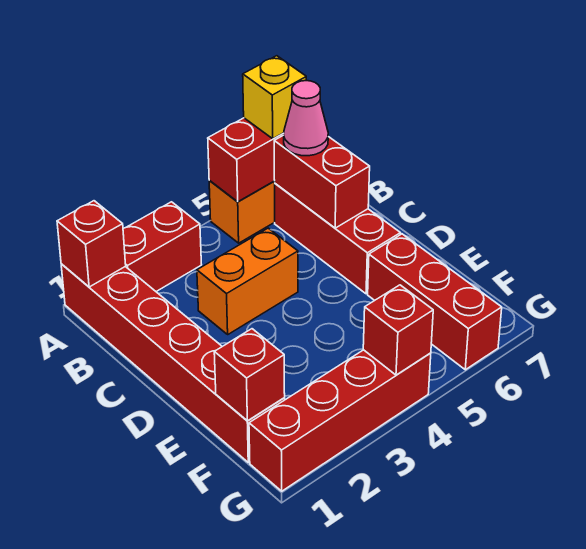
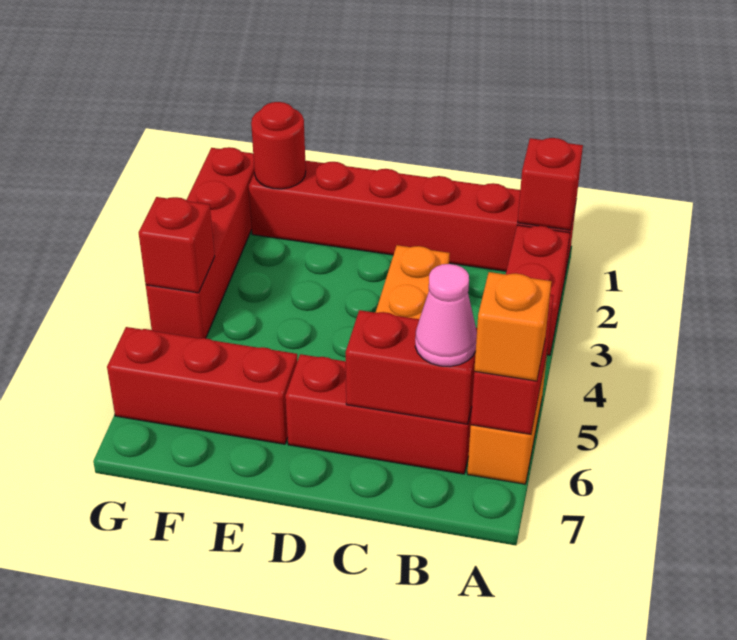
yellow 1x1 brick [243,56,306,139] -> orange 1x1 brick [474,272,551,381]
red 1x1 brick [214,329,285,421] -> red 1x1 round brick [251,102,306,189]

